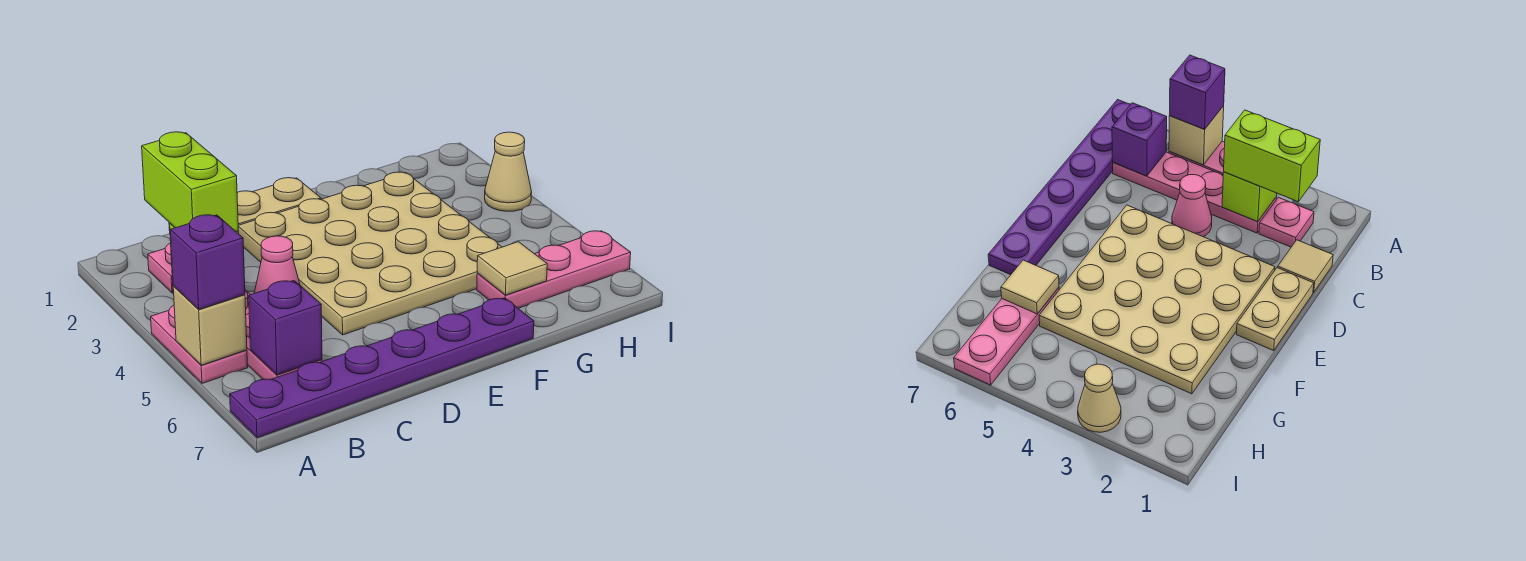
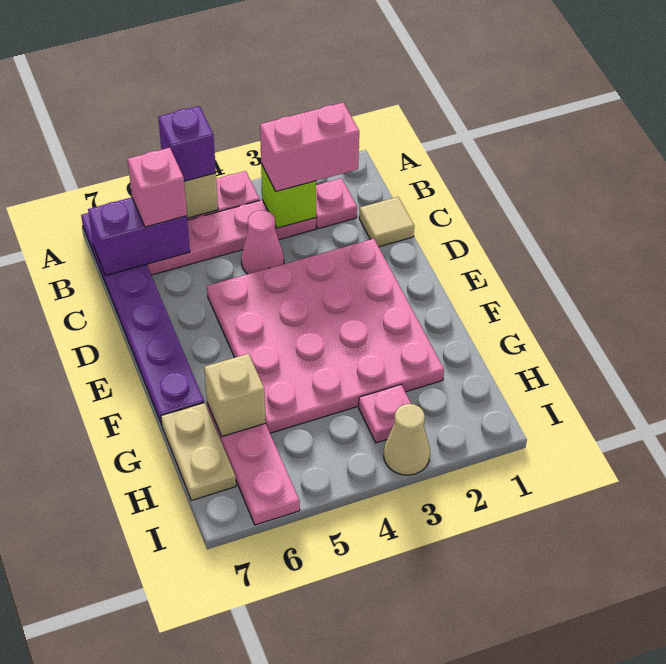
lime 1x2 brick [142,132,238,231] -> pink 1x2 brick [260,103,359,192]
purple 1x1 brick [249,281,322,375] -> purple 1x2 brick [88,197,190,276]
none -> pink 1x1 brick [128,148,187,227]
tan 1x2 plate [237,178,321,225] -> tan 1x2 plate moved to [161,403,236,500]
tan 4x4 plate [238,172,501,335] -> pink 4x4 plate [207,239,444,433]
tan 1x1 tile [477,242,547,295] -> tan 1x1 brick [204,354,266,436]
none -> pink 1x1 plate [359,385,411,443]

